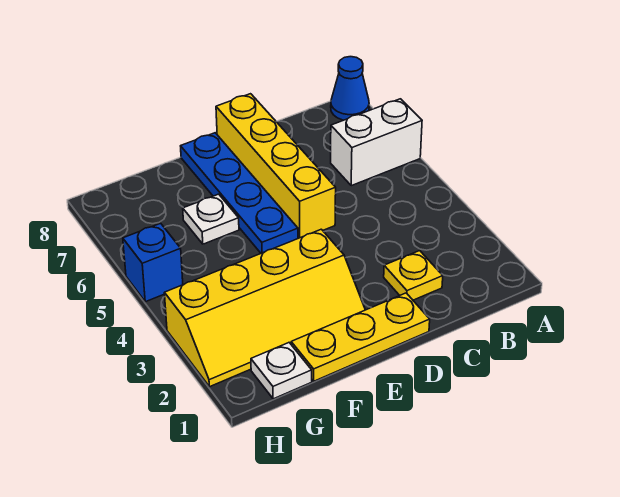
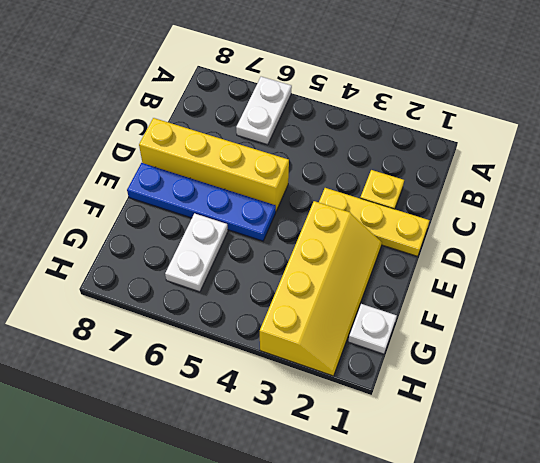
white 1x2 brick [331,99,422,186] -> white 1x2 plate [236,77,292,145]
blue 1x1 cone [331,57,369,120] -> none
yellow 1x3 plate [291,293,430,381] -> yellow 1x3 plate turned to [319,188,430,256]
white 1x1 plate [183,194,239,244] -> white 1x2 plate [165,213,228,292]
blue 1x1 brick [123,223,183,302] -> none

